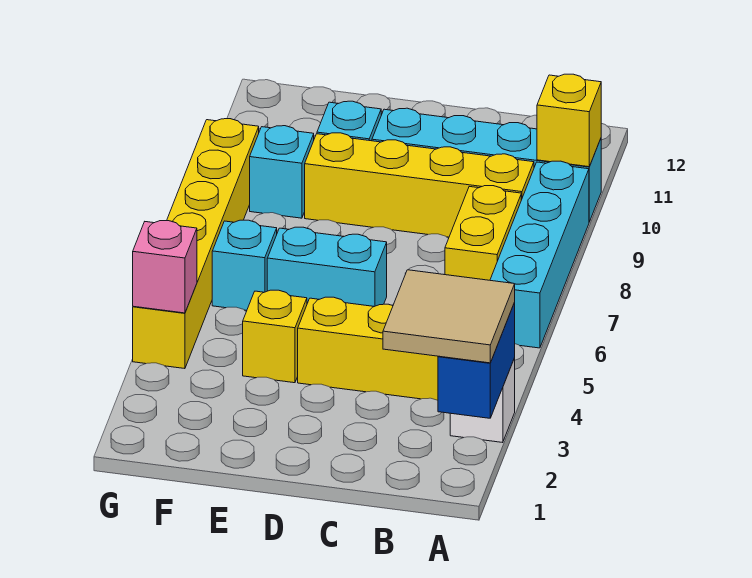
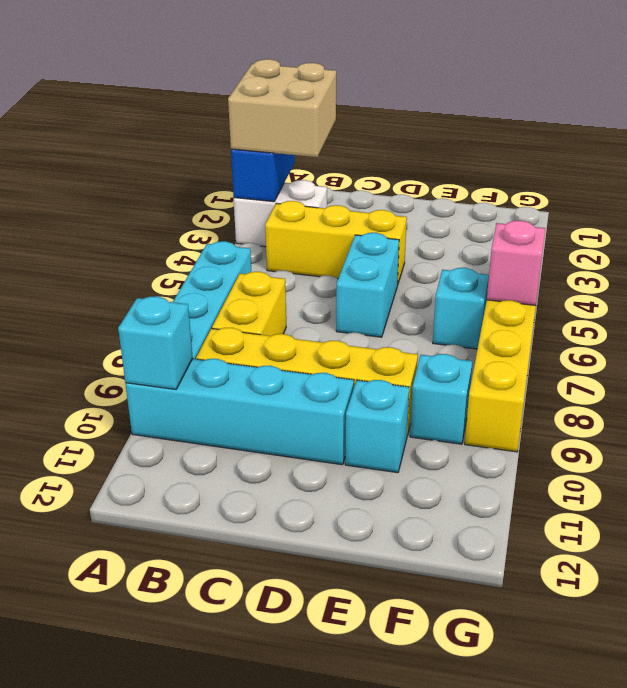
tan 2x2 tile [383,270,515,363] -> tan 2x2 brick [228,59,336,157]
white 1x1 brick [450,358,515,443] -> white 1x2 brick [234,180,327,247]
yellow 1x1 brick [537,74,601,167] -> cyan 1x1 brick [118,296,193,389]
cyan 1x2 brick [267,227,387,307] -> cyan 1x2 brick turned to [336,233,399,337]
yellow 1x1 brick [243,290,307,383] -> none
pink 1x1 brick [133,221,197,313] -> pink 1x1 brick moved to [487,221,546,305]

